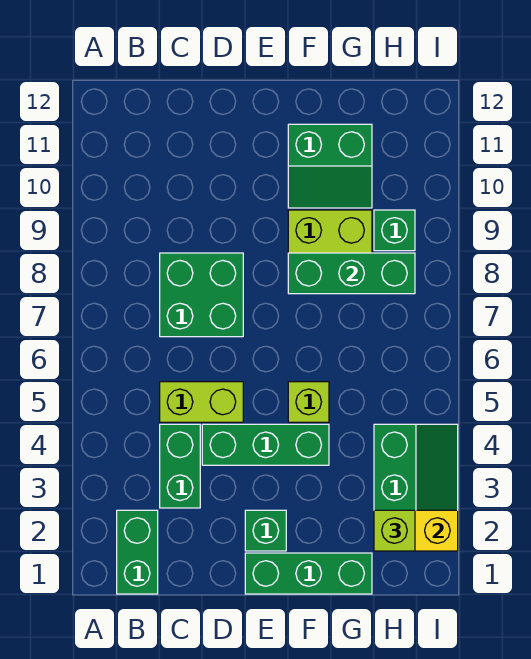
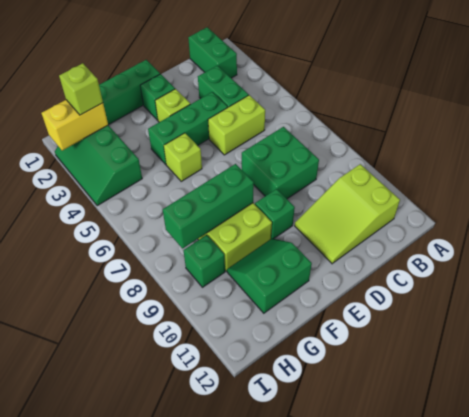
none -> lime 2x3 slope [295,164,400,264]
none -> lime 1x1 brick [155,89,190,122]
none -> green 1x1 brick [255,189,295,239]

